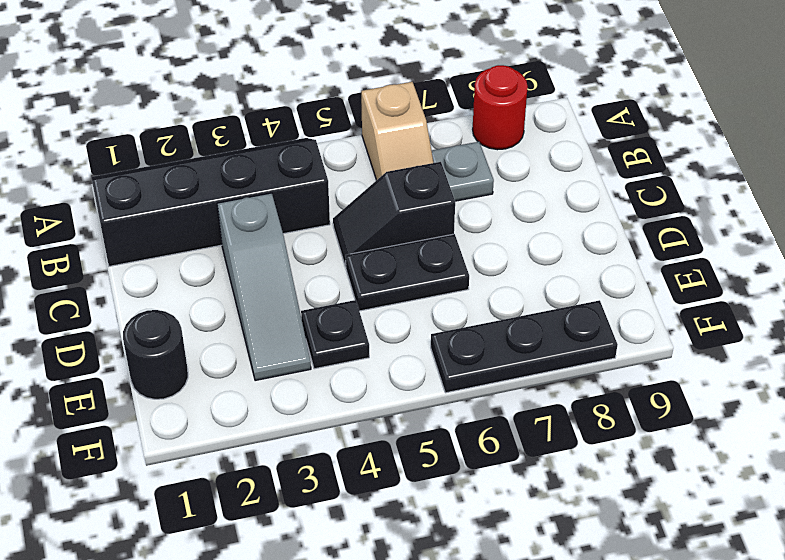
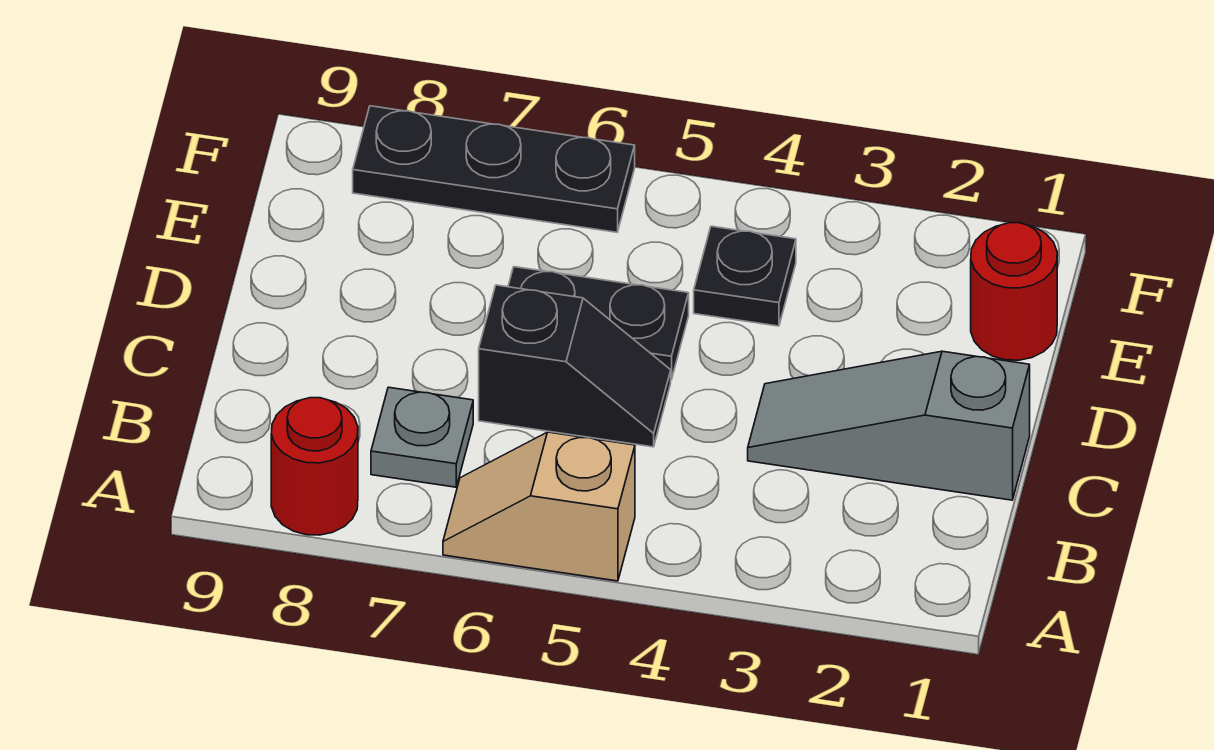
black 2x4 slope [91,138,330,266] -> none
tan 1x2 slope [361,82,433,180] -> tan 1x2 slope turned to [443,432,635,581]
grey 1x3 slope [217,193,311,381] -> grey 1x3 slope turned to [748,351,1030,500]
black 1x1 round brick [123,310,188,399] -> red 1x1 round brick [971,223,1057,360]

